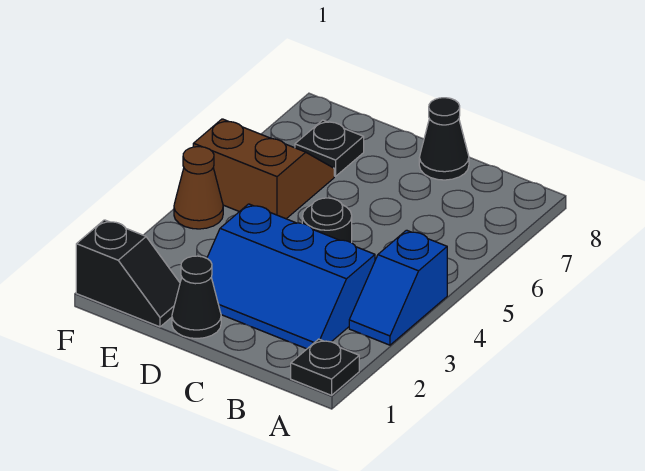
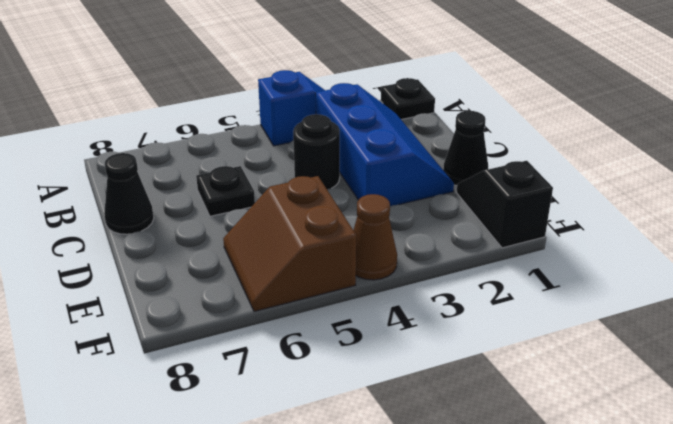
black 1x1 plate [295,120,364,176] -> black 1x1 plate moved to [196,166,255,216]

